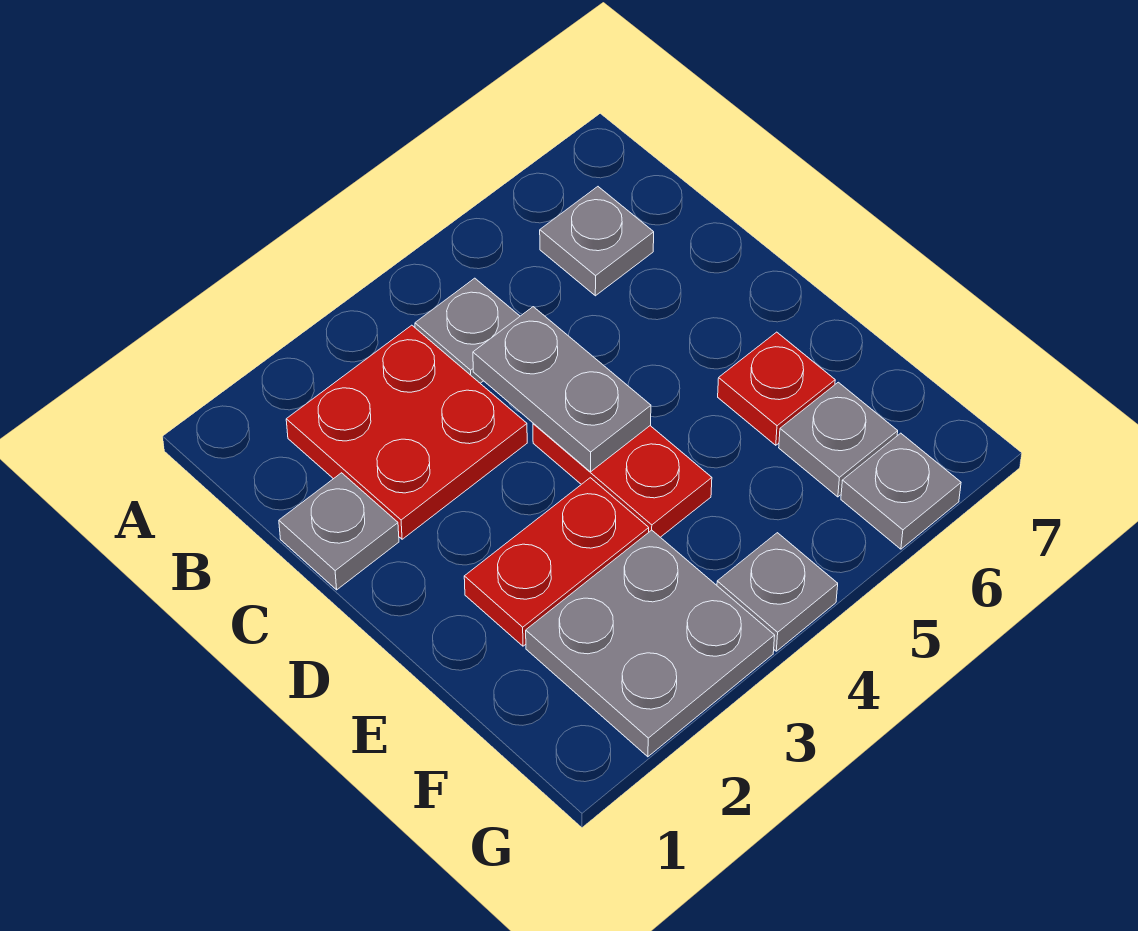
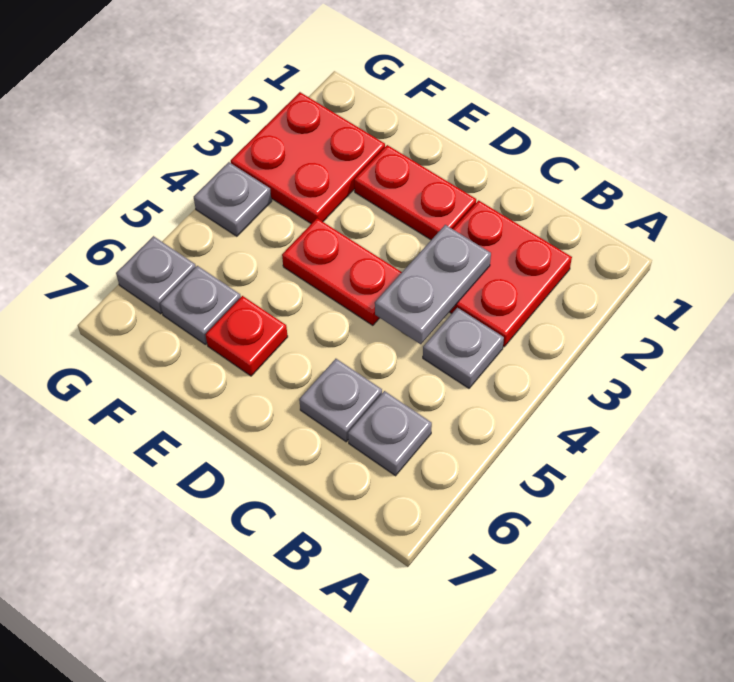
grey 1x1 plate [279,473,399,590] -> grey 1x1 plate moved to [299,359,382,442]
grey 1x2 plate [473,307,651,472] -> grey 1x2 plate turned to [375,225,491,344]
red 1x2 plate [464,478,649,646] -> red 1x2 plate turned to [354,145,476,240]
grey 2x2 plate [526,530,775,757] -> red 2x2 plate [231,92,385,224]

